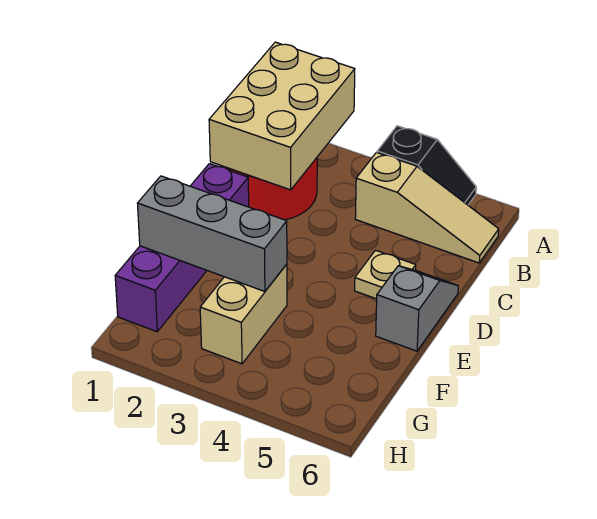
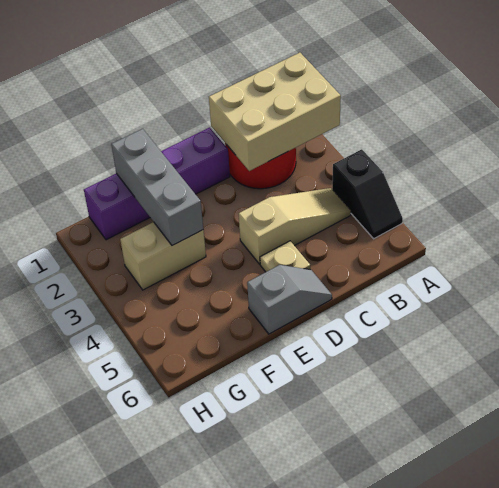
tan 1x3 slope [355,152,499,263] -> tan 1x3 slope turned to [239,188,351,264]

